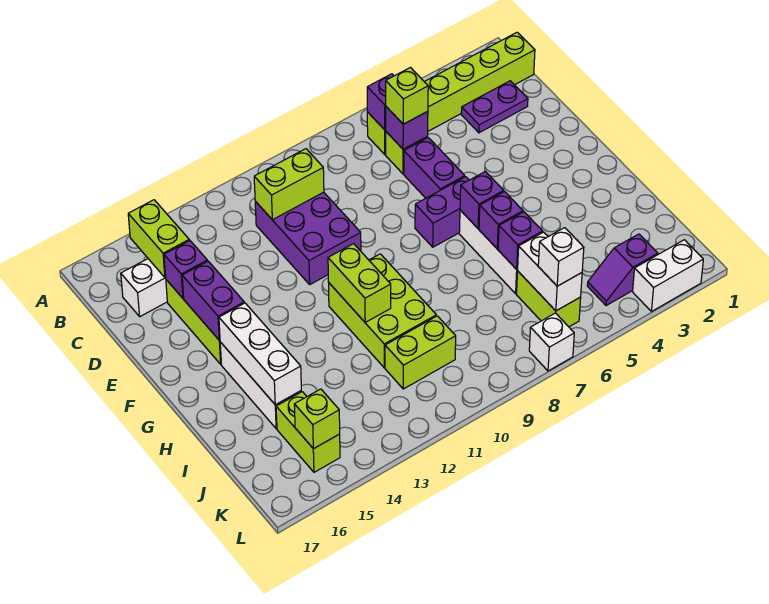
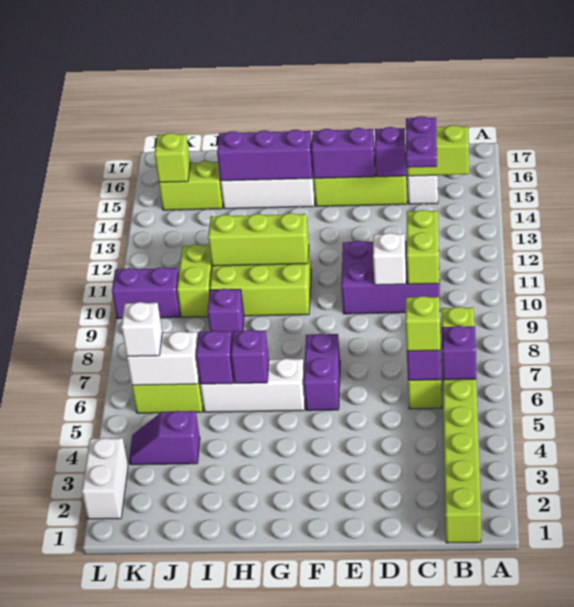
lime 1x6 brick [367,32,535,154] -> lime 1x8 brick [442,307,481,543]
purple 1x2 plate [461,81,528,133] -> purple 1x2 plate moved to [406,116,437,168]
purple 1x2 brick [404,138,465,198] -> purple 1x2 brick moved to [112,267,180,319]
purple 1x1 brick [460,171,504,229] -> purple 1x1 brick moved to [208,288,244,336]
lime 1x2 brick [328,244,391,322] -> lime 1x3 brick [208,213,309,266]
white 1x3 brick [219,303,301,405] -> purple 1x3 brick [217,130,313,181]
purple 1x2 slope [587,234,658,306] -> purple 1x2 slope turned to [129,411,200,465]
white 1x1 brick [529,313,574,371] -> white 1x1 brick moved to [373,233,406,285]

